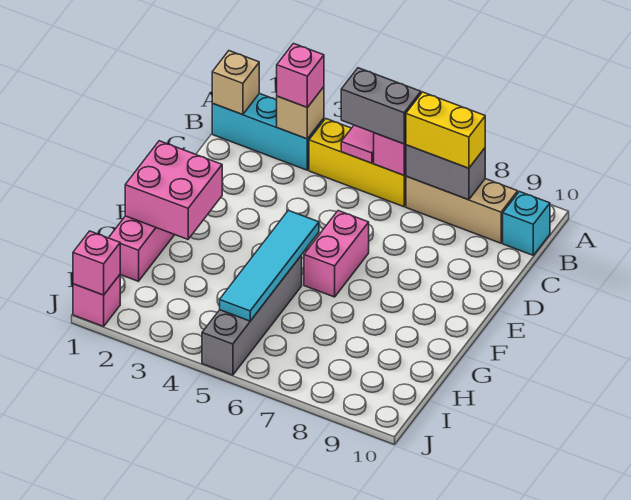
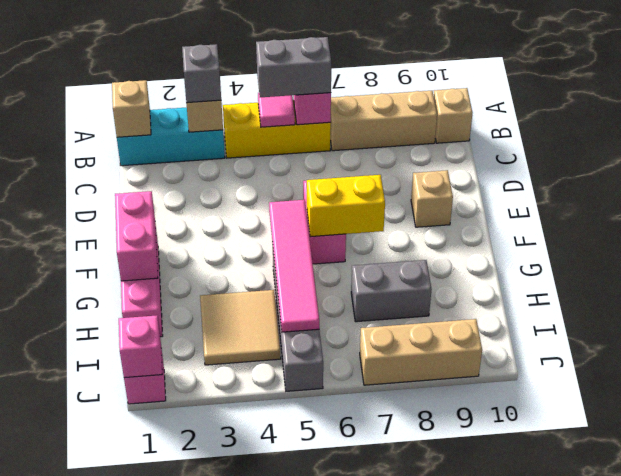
pink 1x1 brick [277,43,324,107] -> grey 1x1 brick [182,44,221,103]
grey 1x2 brick [406,145,485,200] -> grey 1x2 brick moved to [351,260,432,322]
yellow 1x2 brick [406,92,485,168] -> yellow 1x2 brick moved to [307,175,385,237]
cyan 1x1 brick [503,192,550,255] -> tan 1x1 brick [434,88,472,143]
none -> tan 1x1 brick [411,170,453,227]
pink 2x2 brick [125,141,222,239] -> pink 1x2 brick [115,191,158,281]
cyan 1x4 tile [220,210,319,321] -> pink 1x4 tile [269,200,319,332]
none -> tan 2x2 tile [200,290,281,365]
none -> tan 1x3 brick [360,319,482,385]

